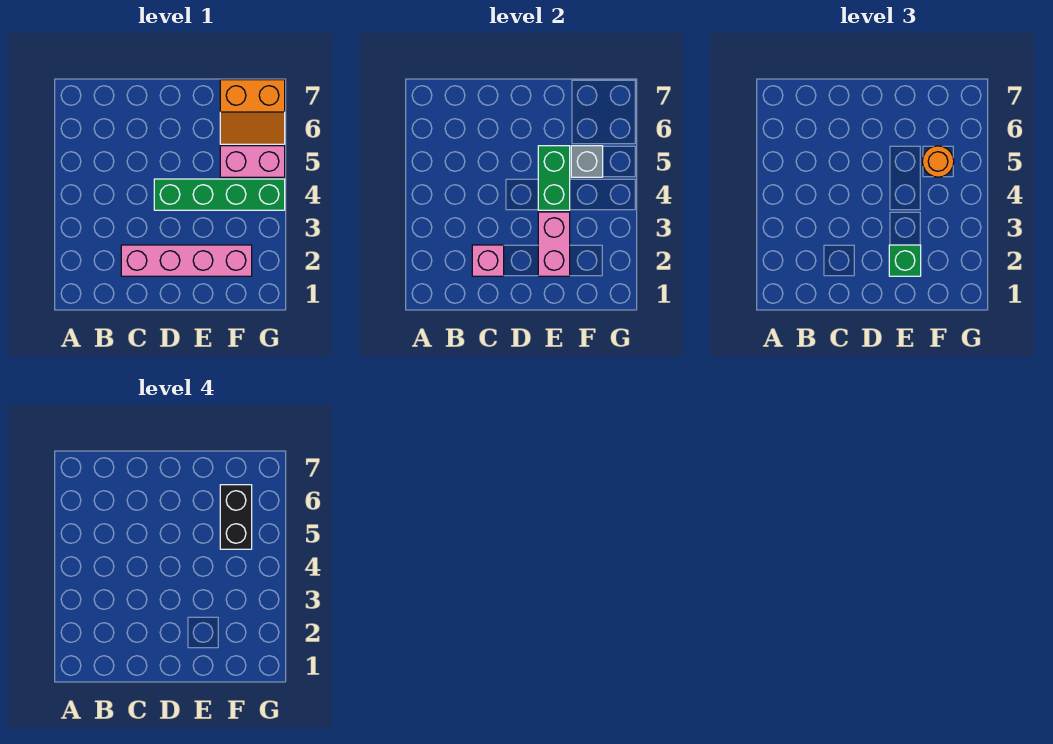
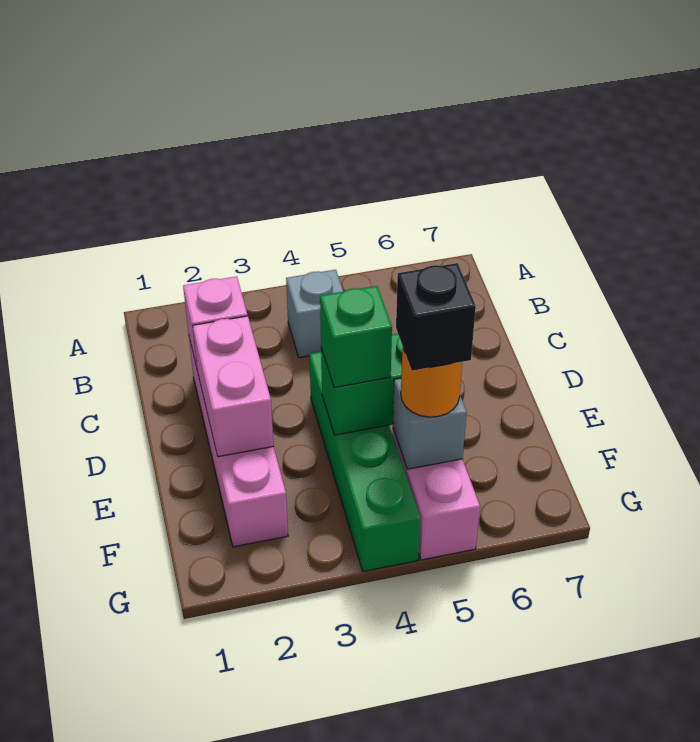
none -> grey 1x1 brick [286,270,344,358]
pink 1x2 brick [538,212,570,276] -> pink 1x2 brick turned to [193,316,274,457]
green 1x1 brick [889,245,921,276] -> green 1x1 brick moved to [320,286,392,387]
black 1x2 brick [220,485,252,549] -> black 1x1 brick [396,263,476,371]
orange 2x2 slope [220,80,285,144] -> none

